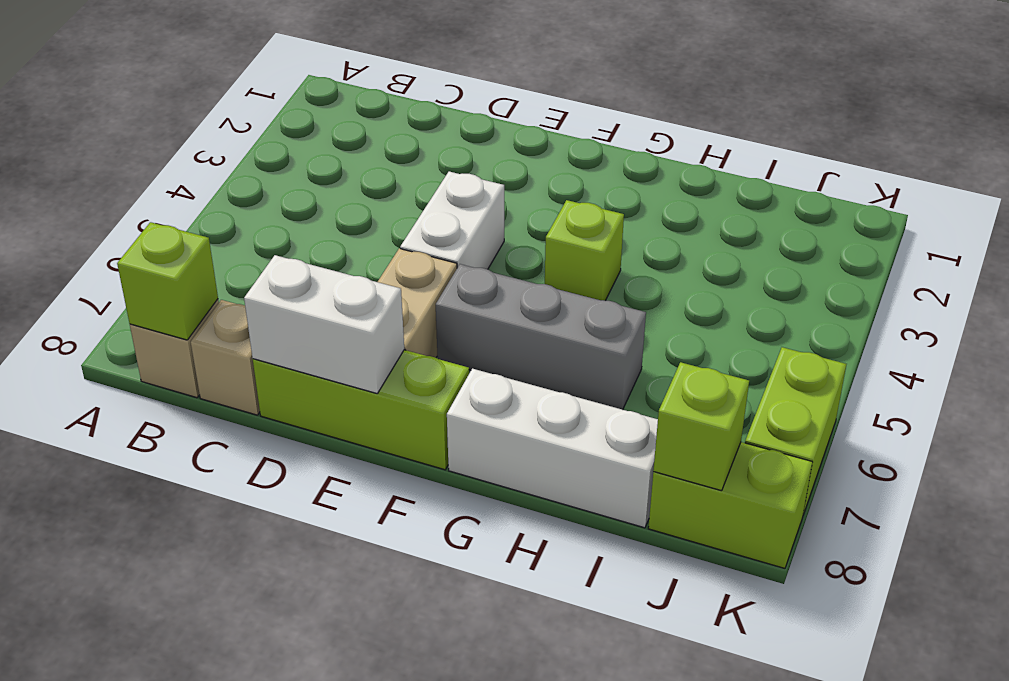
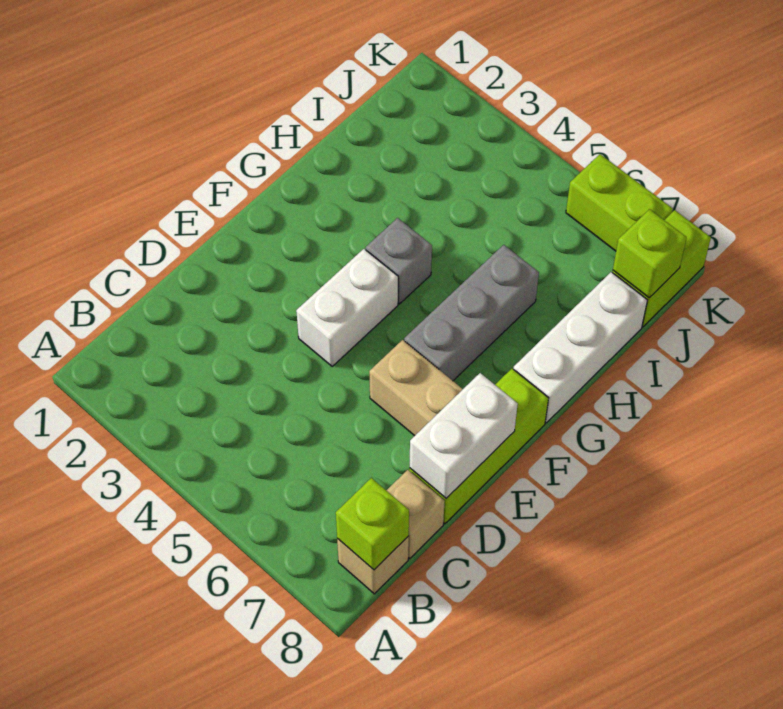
white 1x2 brick [400,171,504,269] -> white 1x2 brick turned to [296,249,398,366]
lime 1x1 brick [545,200,624,301] -> grey 1x1 brick [366,218,432,304]

